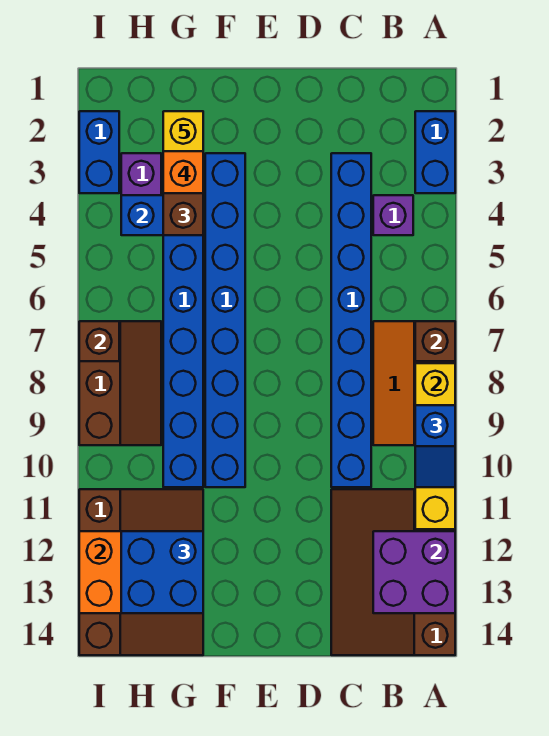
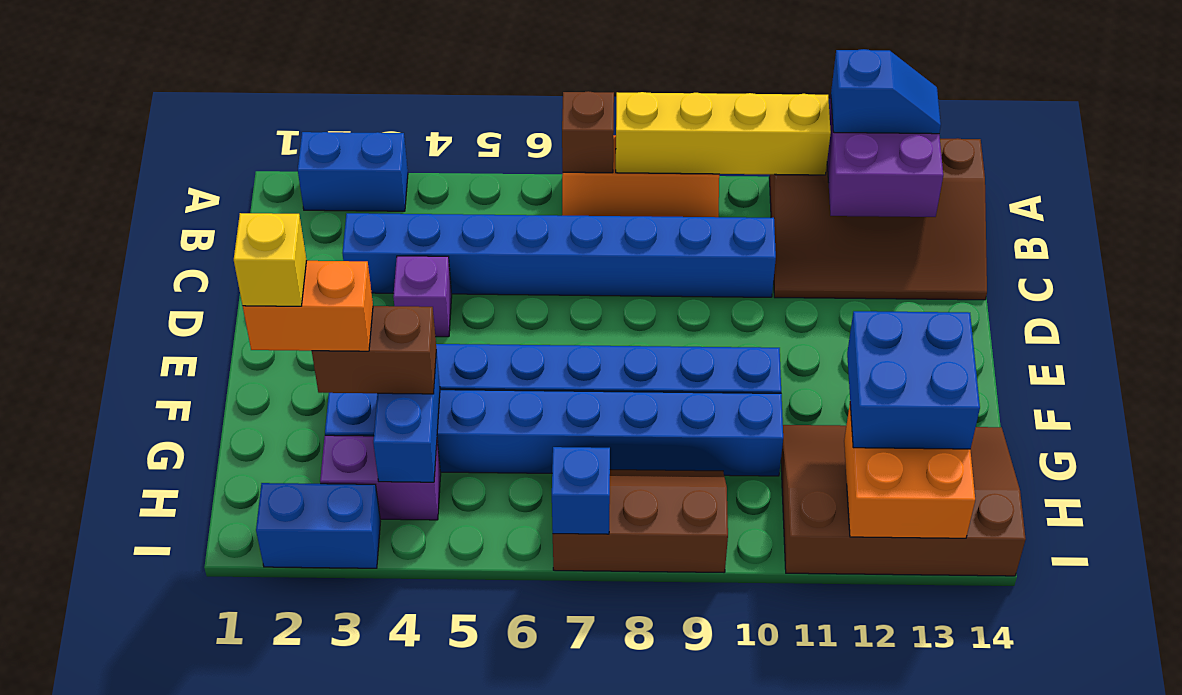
blue 1x2 slope [415,405,455,487] -> blue 1x2 slope moved to [831,49,941,134]
purple 1x1 brick [373,195,413,235] -> purple 1x1 brick moved to [393,256,452,337]
brown 1x1 brick [79,321,119,361] -> blue 1x1 brick [552,447,610,534]

